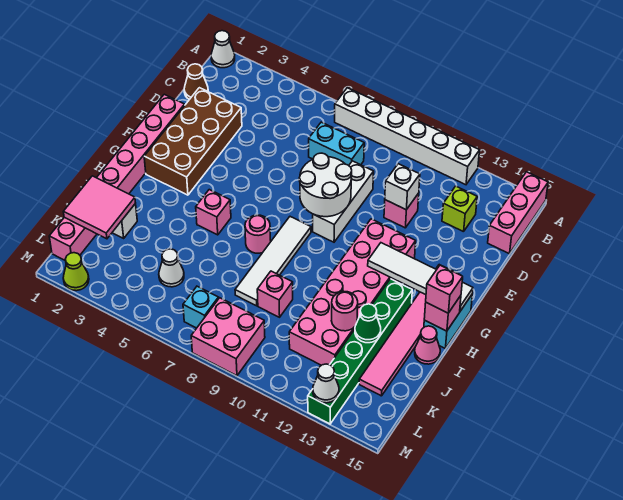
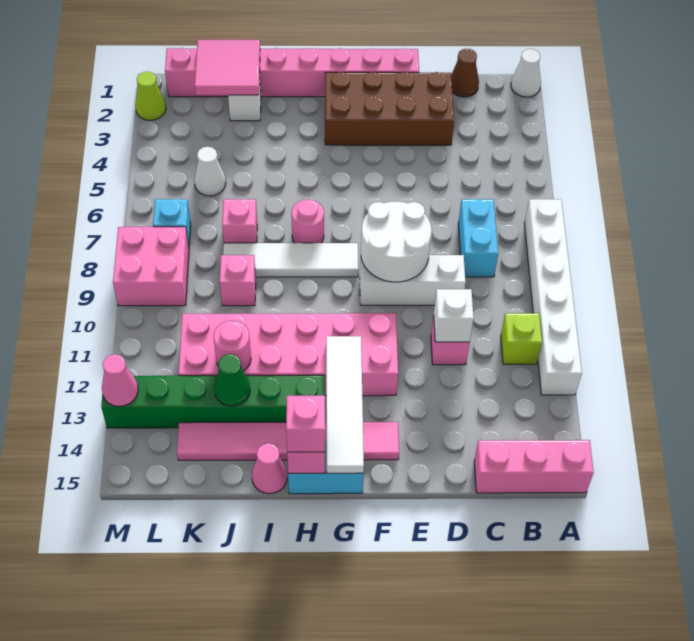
lime 1x1 brick [442,186,477,232] -> lime 1x1 brick moved to [501,313,542,364]
pink 1x1 brick [196,190,231,235] -> pink 1x1 brick moved to [222,199,257,243]
white 1x1 cone [313,364,339,403] -> pink 1x1 cone [102,354,138,406]

